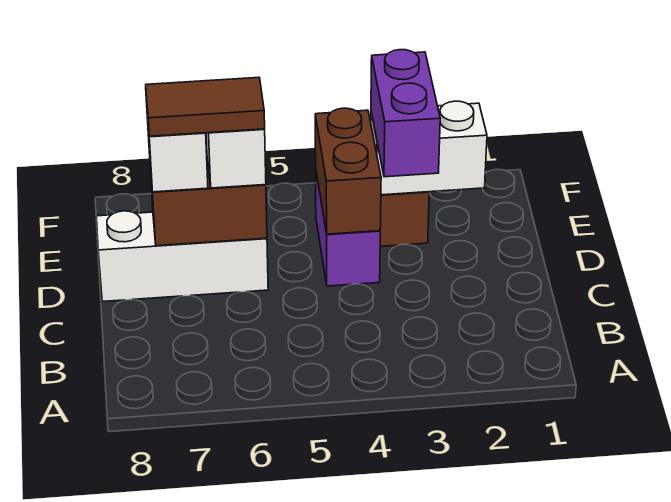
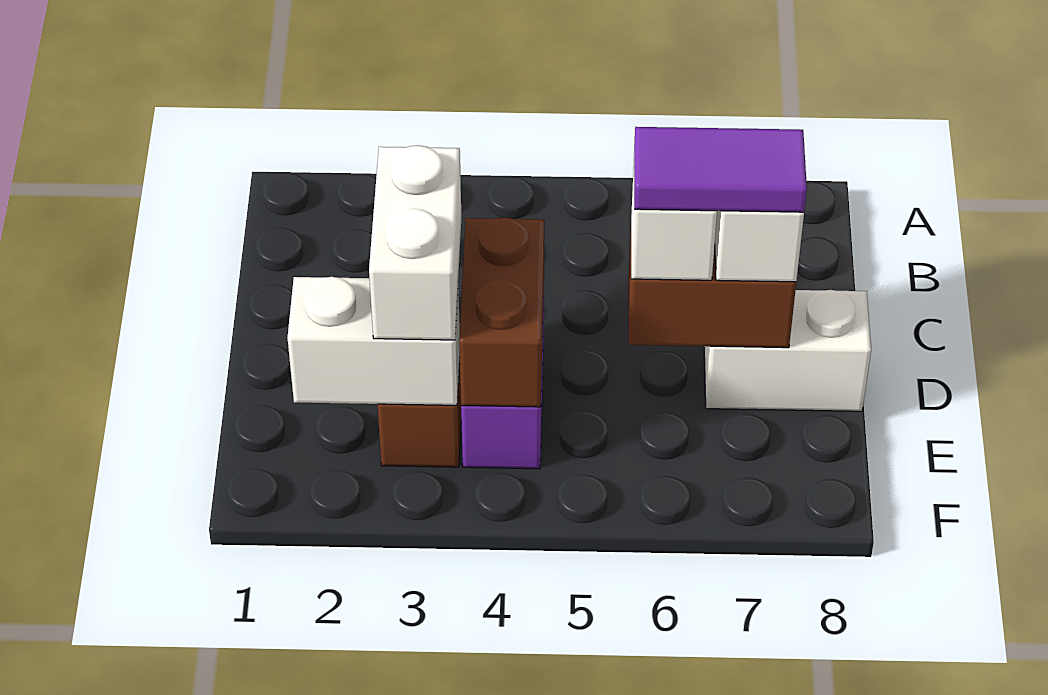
purple 1x2 brick [371,50,440,177] -> white 1x2 brick [369,145,461,340]
white 1x3 brick [96,211,268,301] -> white 1x2 brick [704,290,871,411]
brown 1x2 tile [146,77,265,136] -> purple 1x2 tile [634,127,807,212]

